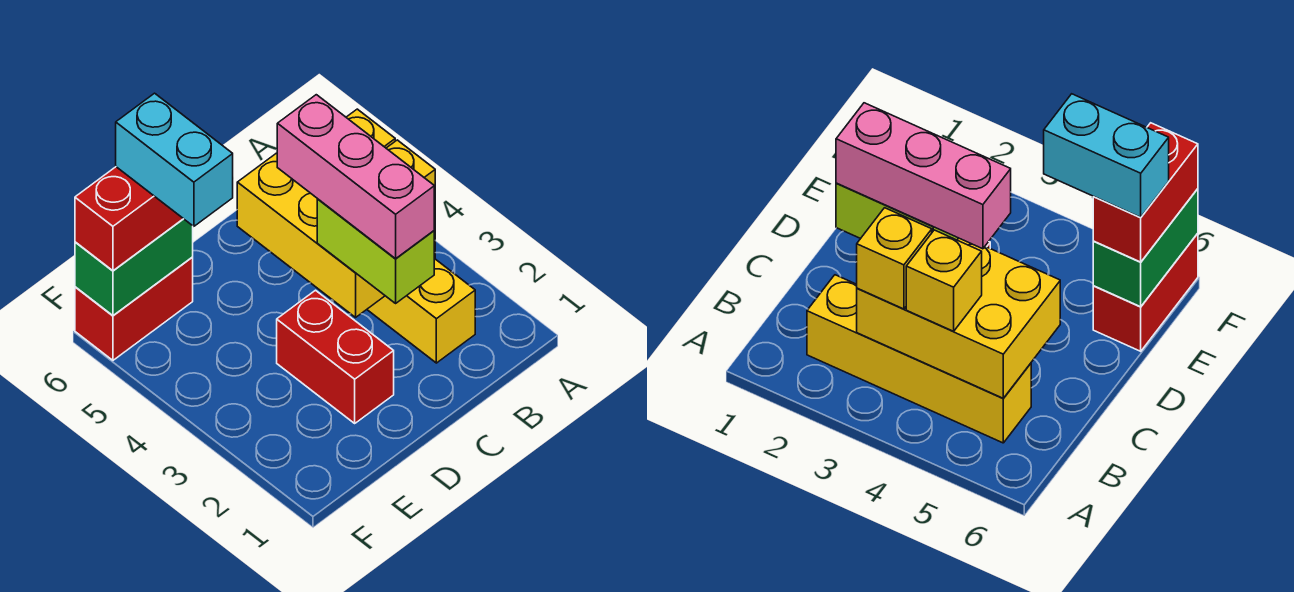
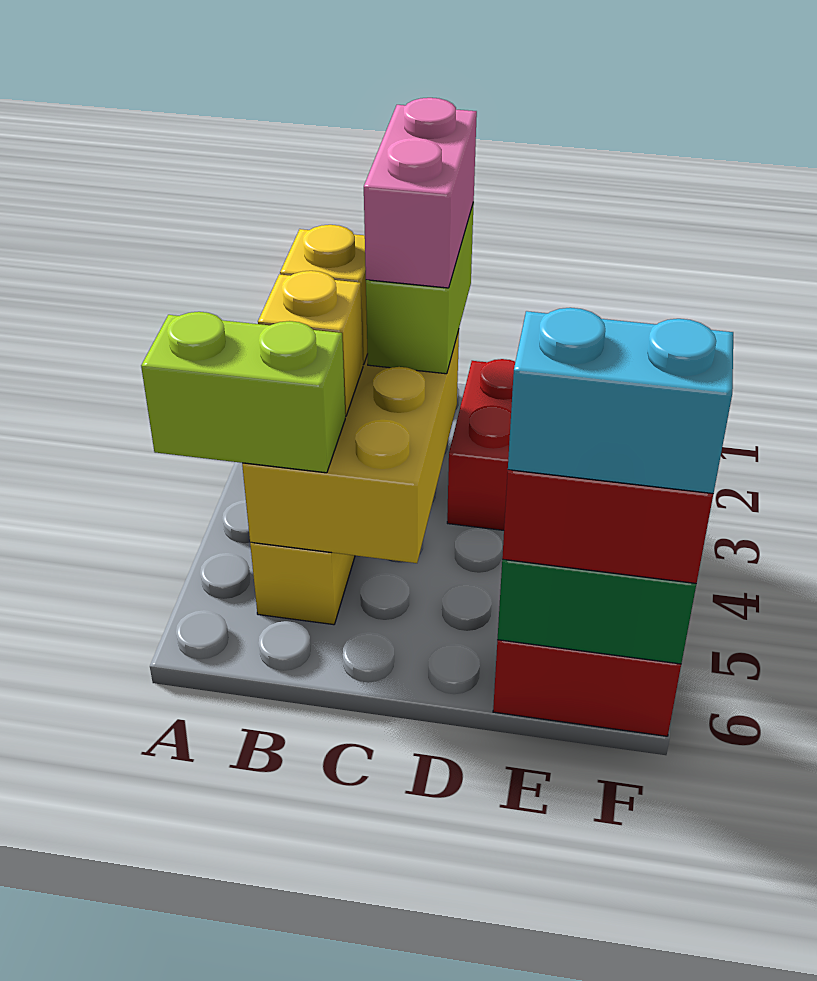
none -> lime 1x2 brick [141,312,345,473]
pink 1x3 brick [277,95,434,259] -> pink 1x2 brick [364,98,477,288]
cyan 1x2 brick [116,93,233,226] -> cyan 1x2 brick turned to [508,308,733,494]

